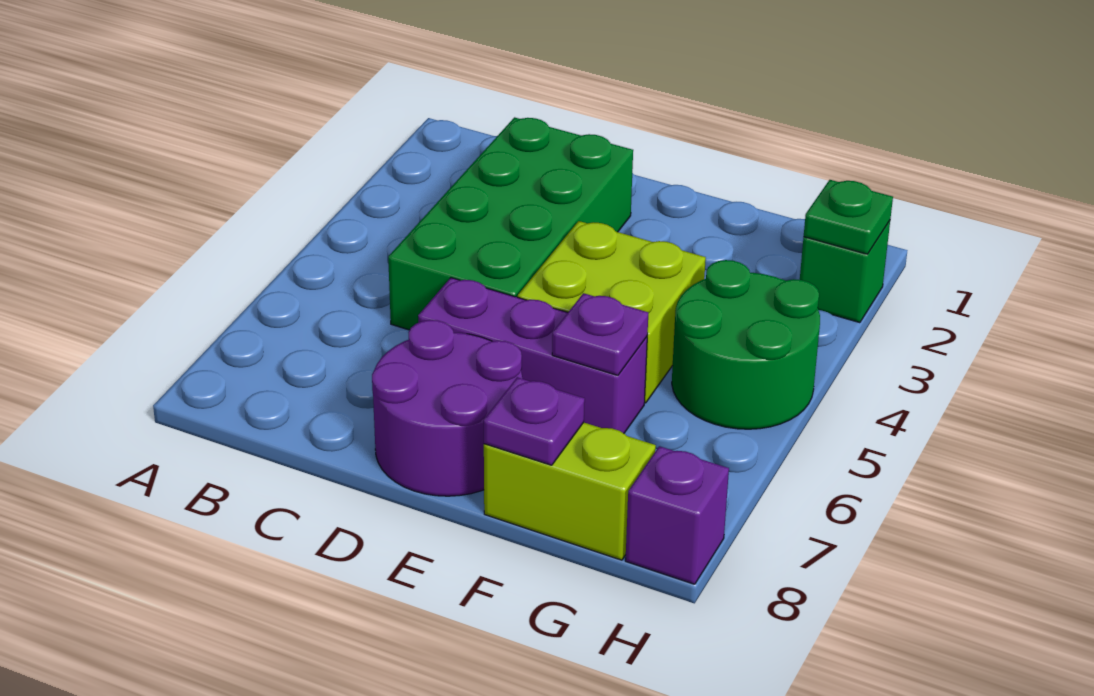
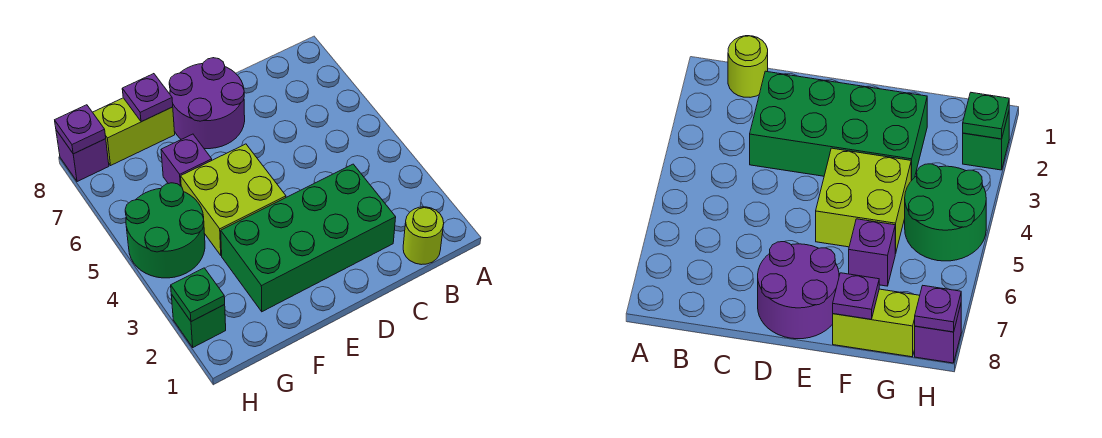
none -> lime 1x1 round brick [403,207,444,265]
green 2x4 brick [388,117,633,330] -> green 2x4 brick turned to [221,164,396,312]
purple 1x3 brick [418,278,647,433] -> purple 1x1 brick [161,134,212,186]
purple 1x1 plate [552,293,648,376] -> purple 1x1 plate moved to [55,105,106,154]

